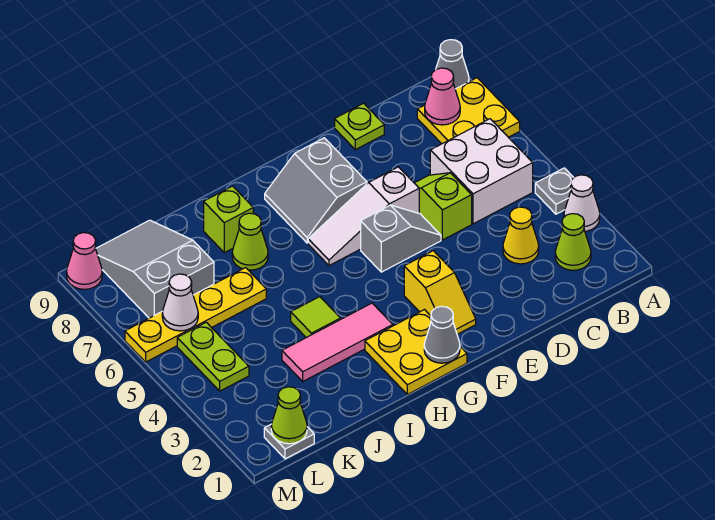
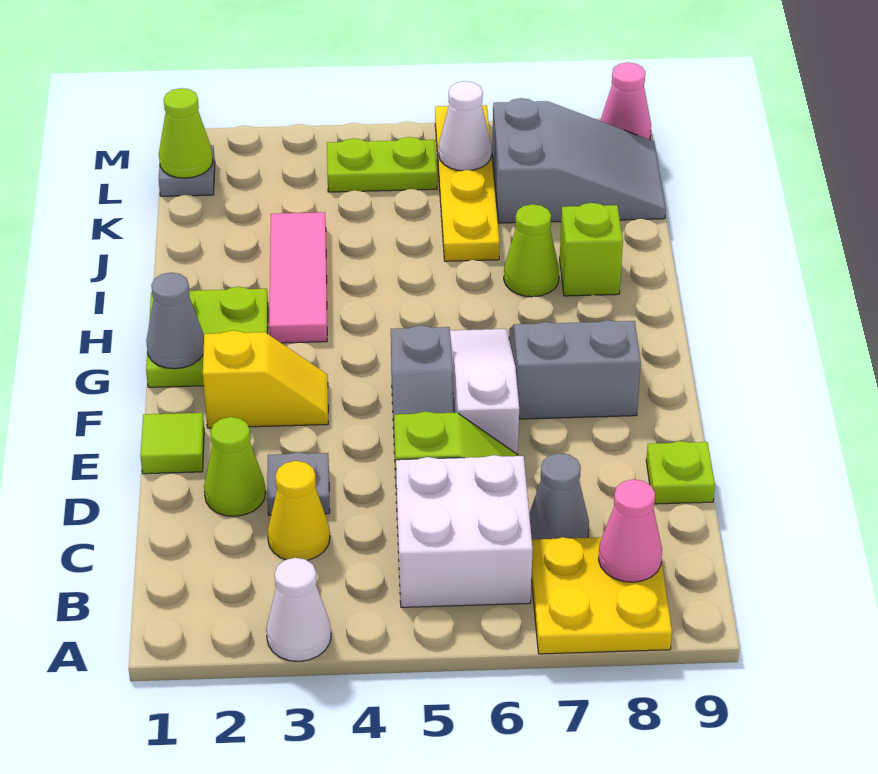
grey 1x1 plate [535,168,574,214] -> grey 1x1 plate moved to [267,452,330,515]
grey 1x1 cone [436,40,469,89] -> grey 1x1 cone moved to [529,453,589,539]
lime 1x1 cone [555,214,591,270] -> lime 1x1 cone moved to [204,417,266,516]
yellow 1x2 slope [404,251,476,334] -> yellow 1x2 slope turned to [203,331,328,428]
yellow 2x2 plate [365,310,467,394] -> lime 2x2 plate [146,287,268,387]
lime 1x1 tile [291,297,341,338] -> lime 1x1 tile moved to [140,413,204,474]

